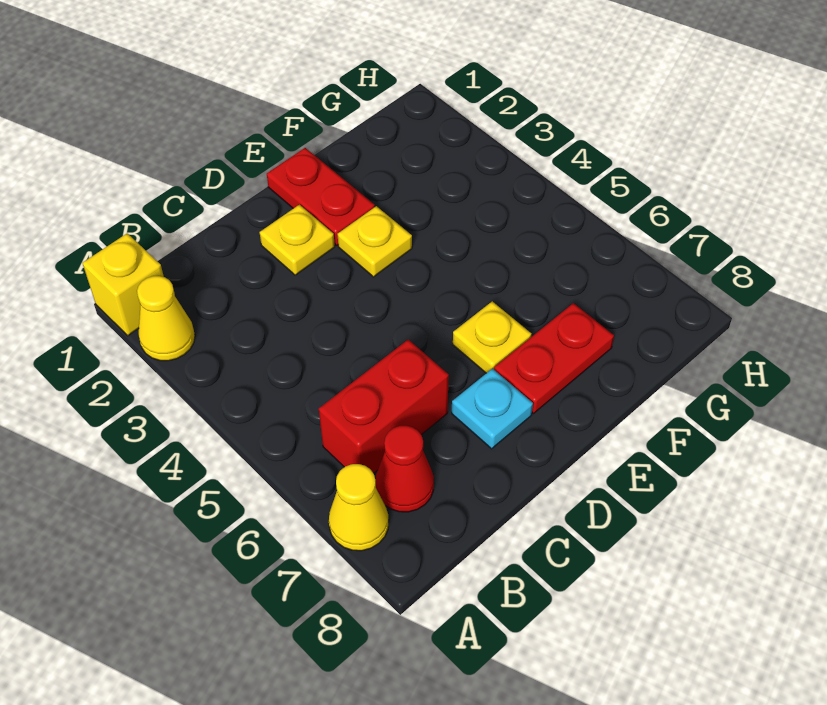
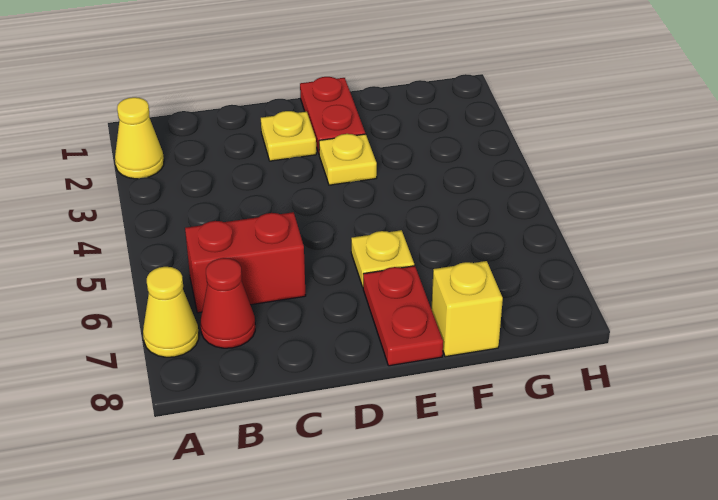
yellow 1x1 brick [83,233,164,336] -> yellow 1x1 brick moved to [431,261,503,357]
cyan 1x1 plate [452,369,533,449] -> none
red 1x2 plate [494,303,614,413] -> red 1x2 plate turned to [363,266,443,366]

